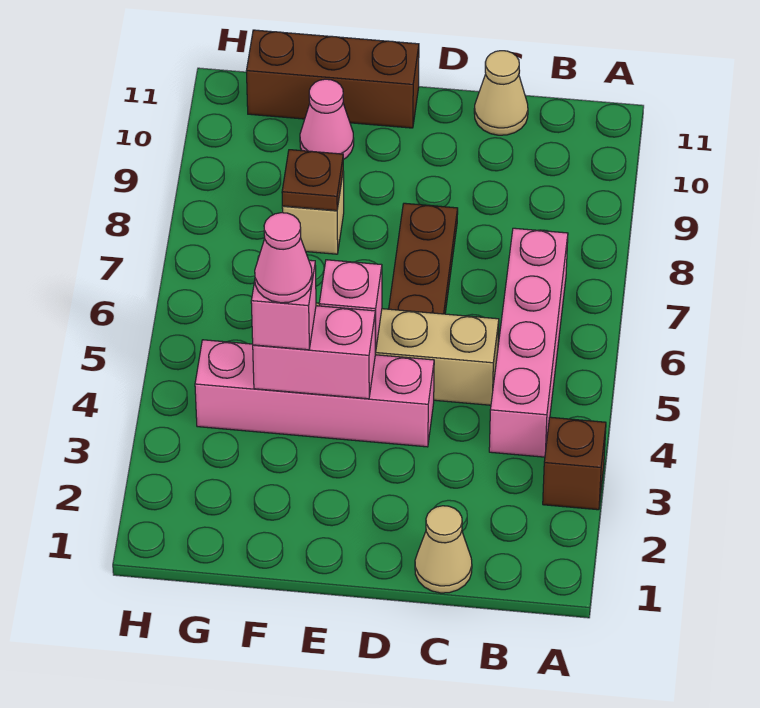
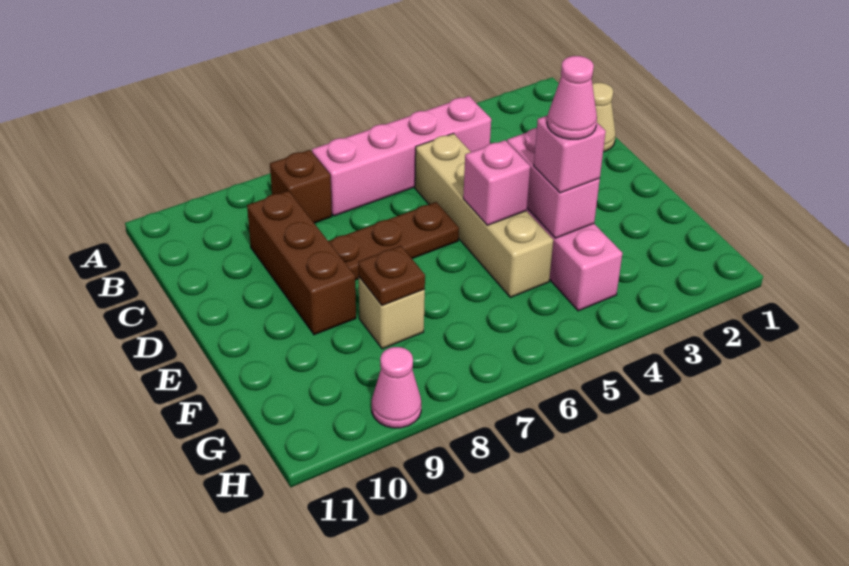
brown 1x1 brick [543,417,606,510] -> brown 1x1 brick moved to [270,150,332,223]
tan 1x1 cone [474,51,528,135] -> none
brown 1x3 brick [247,30,419,128] -> brown 1x3 brick moved to [247,191,356,335]
pink 1x1 cone [300,79,354,160] -> pink 1x1 cone moved to [372,347,421,428]

